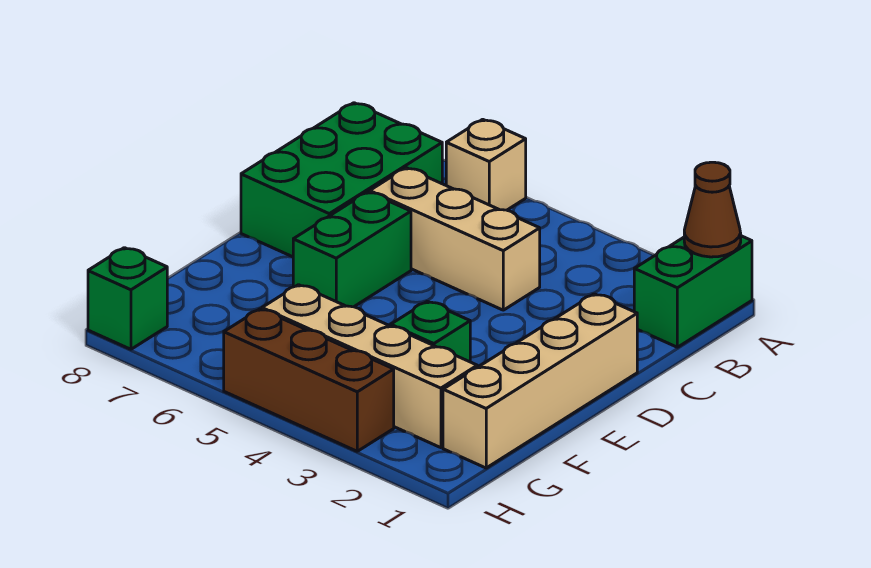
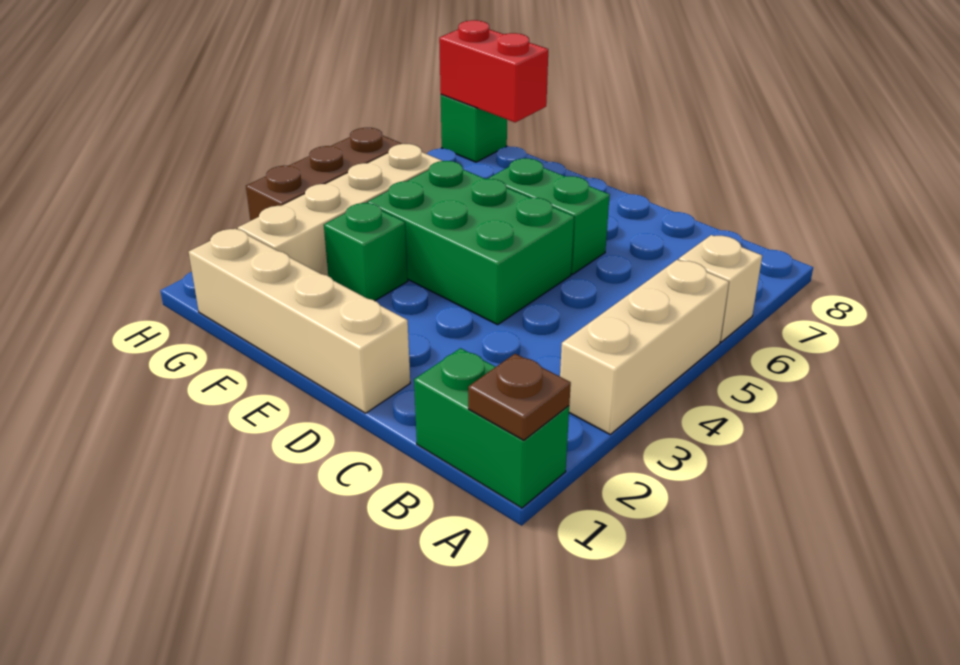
brown 1x1 cone [684,162,741,257] -> brown 1x1 plate [468,354,571,440]
green 2x3 brick [241,103,442,257] -> green 2x3 brick moved to [367,161,574,325]
tan 1x3 brick [370,168,540,310] -> tan 1x3 brick moved to [560,260,729,434]
none -> red 1x2 brick [439,20,548,122]

